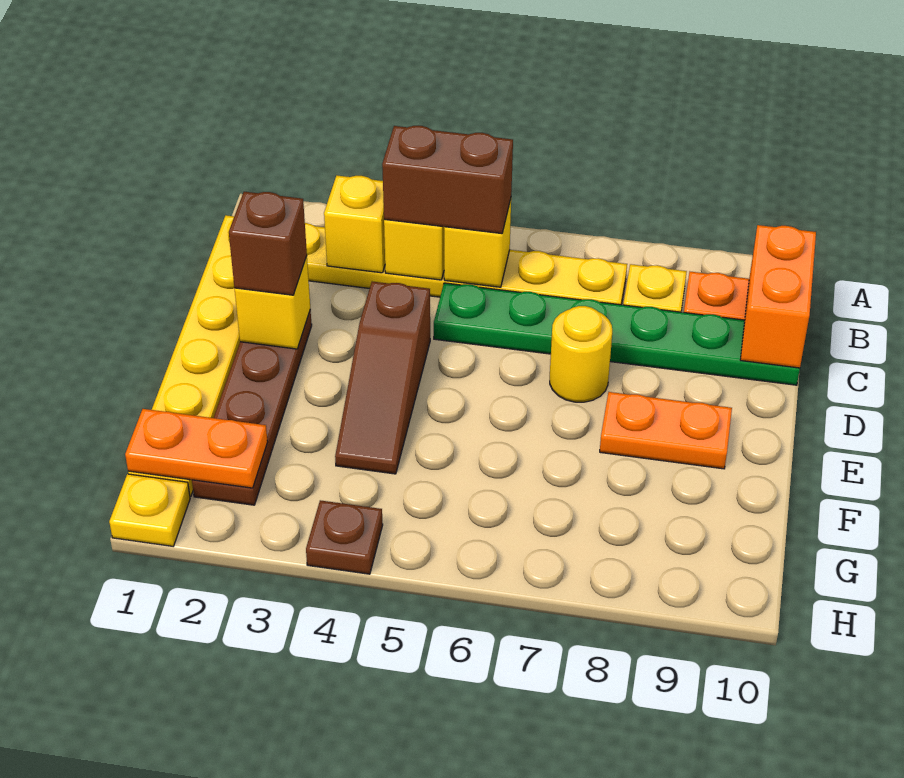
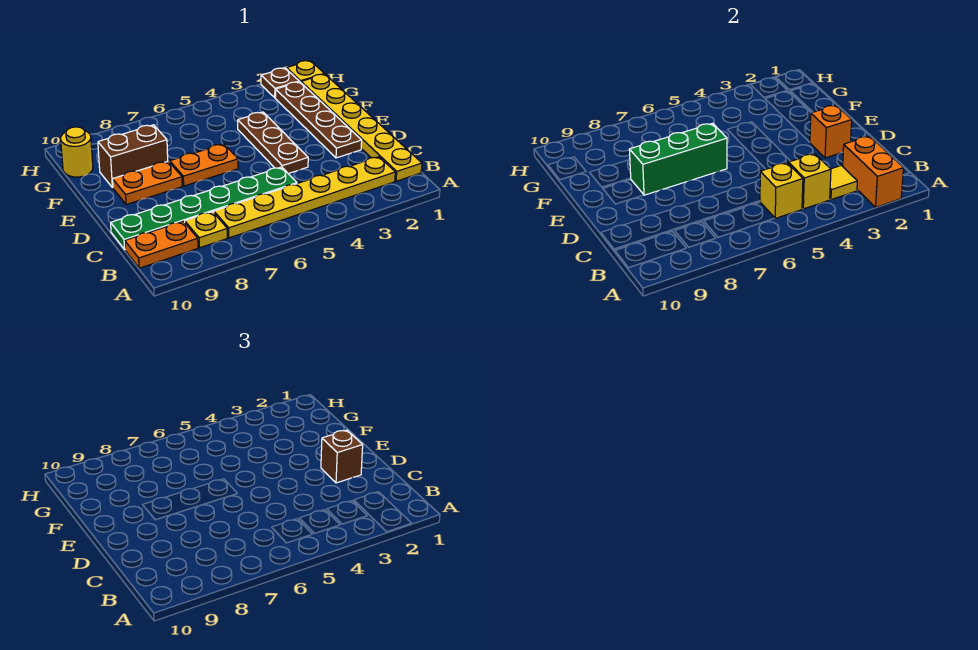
yellow 1x1 brick [324,175,385,273] -> yellow 1x1 tile [830,165,857,200]
brown 1x2 brick [382,126,513,234] -> brown 1x2 brick moved to [98,125,168,188]
orange 1x2 brick [740,225,816,368] -> orange 1x2 brick moved to [843,136,904,207]
yellow 1x1 brick [234,256,310,349] -> orange 1x1 brick [810,105,852,158]
brown 1x3 slope [335,282,430,474] -> brown 1x3 plate [238,112,308,174]
yellow 1x1 round brick [550,306,612,402] -> yellow 1x1 round brick moved to [61,127,93,177]
none -> green 1x3 brick [629,123,727,195]
orange 1x2 plate [125,409,268,488] -> orange 1x2 plate moved to [170,144,238,186]
brown 1x1 plate [306,500,383,574] -> brown 1x1 plate moved to [261,68,299,98]

